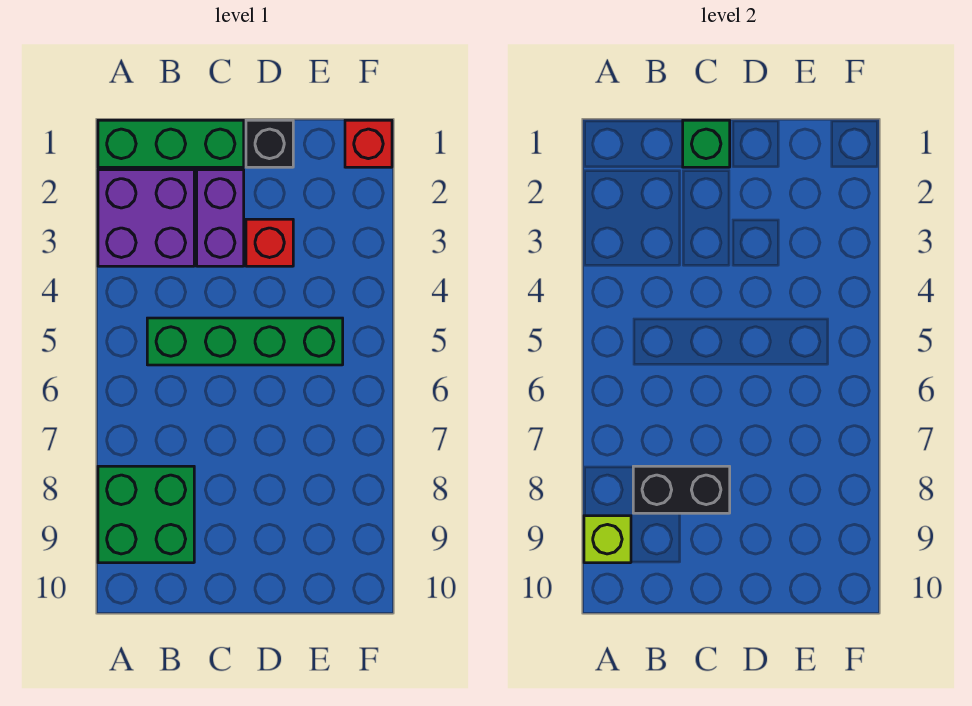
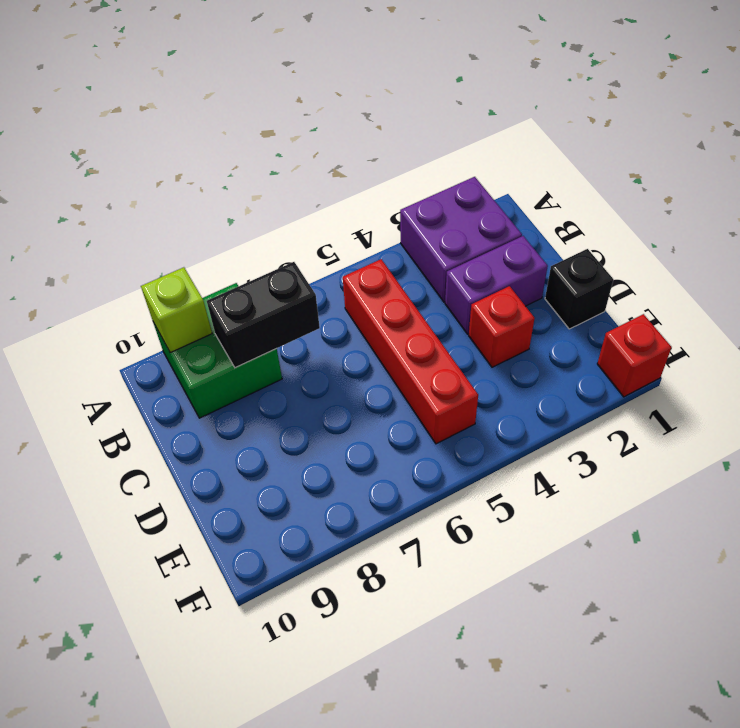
green 1x3 brick [98,120,244,167] -> none
green 1x4 brick [147,318,343,365] -> red 1x4 brick [343,259,478,444]
black 1x2 brick [633,466,730,513] -> black 1x2 brick turned to [207,262,320,368]
green 1x1 brick [683,120,730,167] -> none

